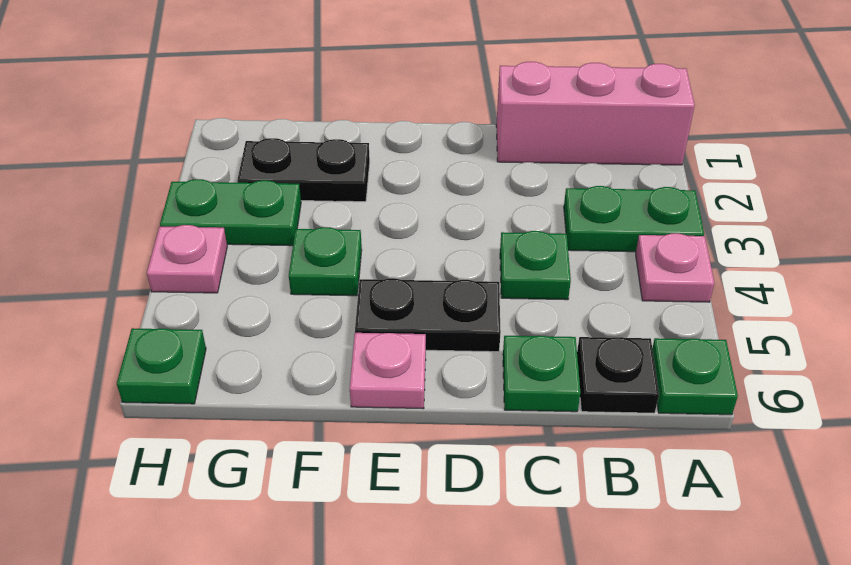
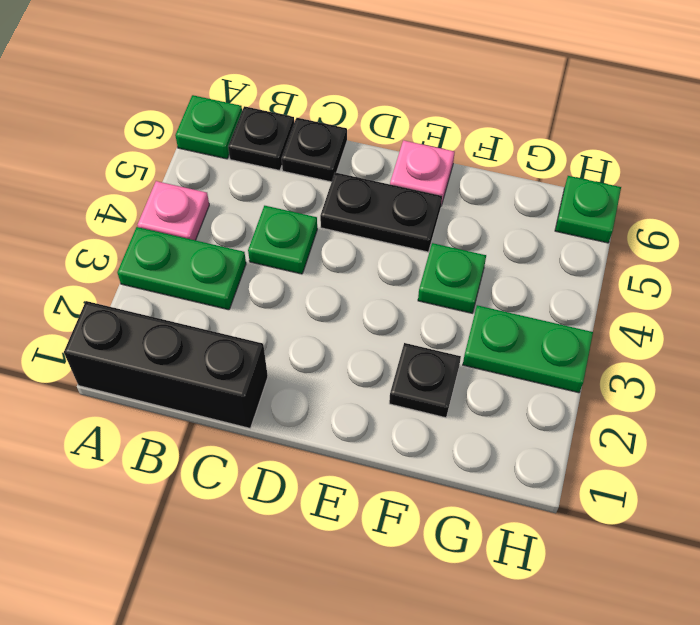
pink 1x3 brick [496,62,695,165] -> black 1x3 brick [64,301,268,428]
green 1x1 plate [503,336,580,412] -> black 1x1 plate [282,118,347,182]
black 1x2 plate [237,138,370,202] -> black 1x1 plate [389,343,461,418]
pink 1x1 plate [147,225,227,293] -> none

